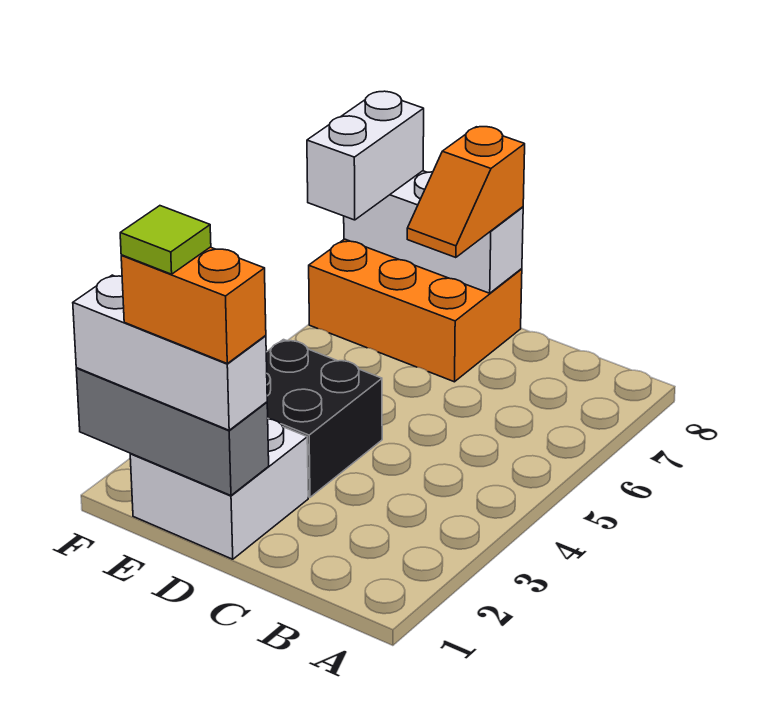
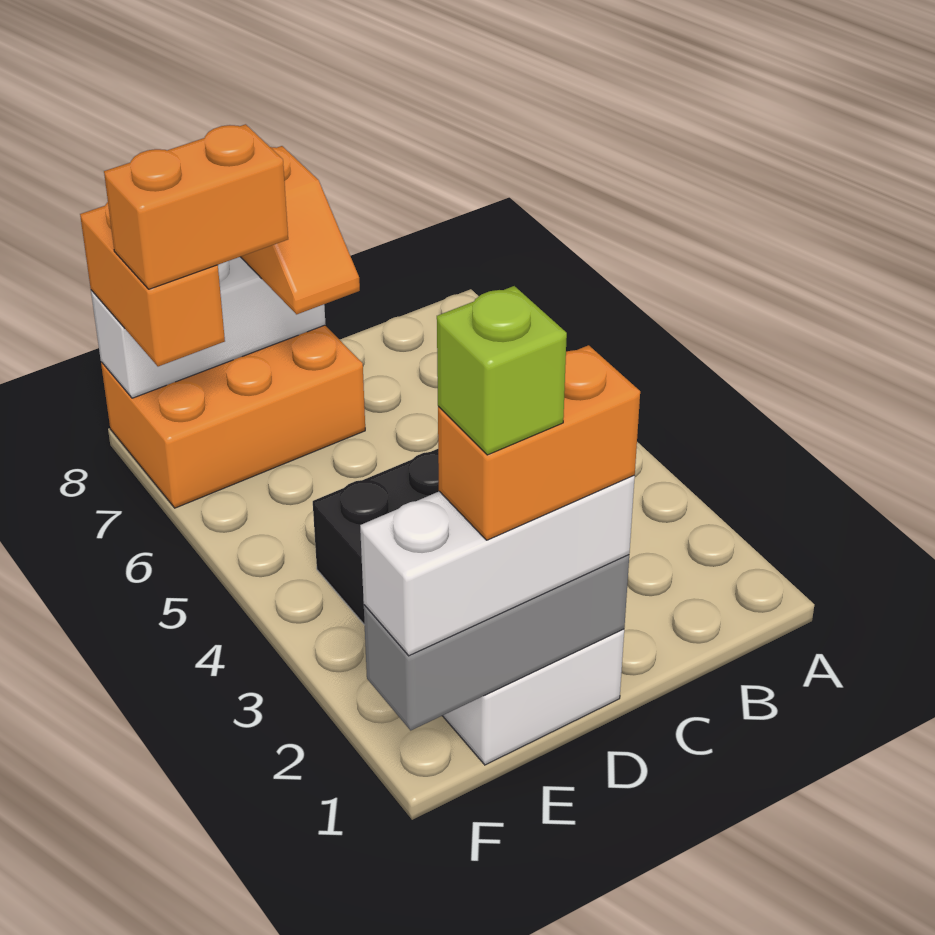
lime 1x1 tile [120,206,211,274] -> lime 1x1 brick [437,286,567,455]
none -> orange 1x2 brick [104,124,288,289]
white 1x2 brick [307,91,424,220] -> orange 1x2 brick [80,202,225,366]

